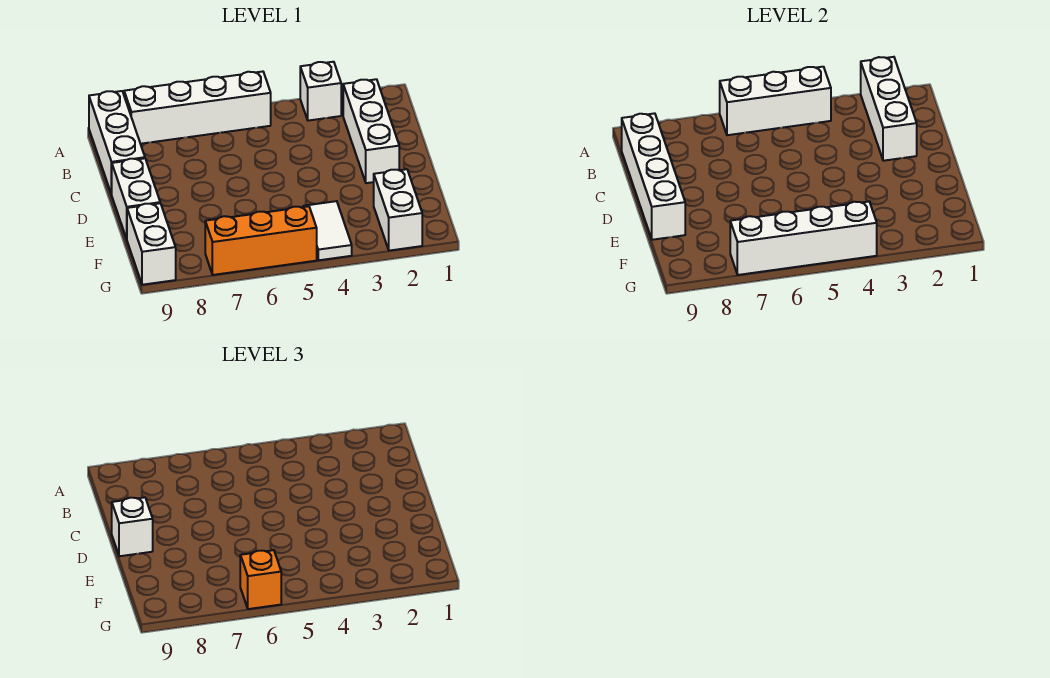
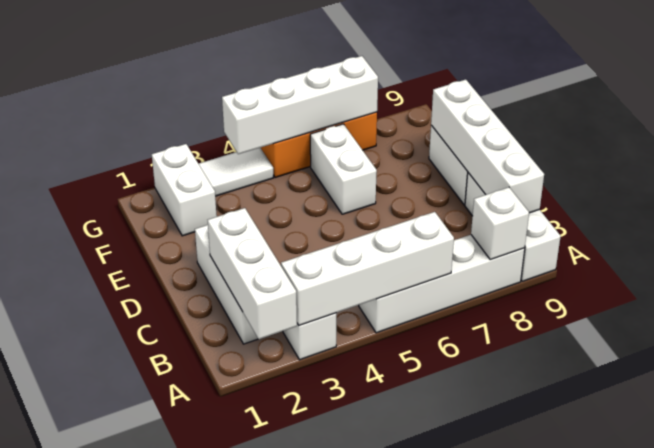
white 1x3 brick [720,67,831,135] -> white 1x4 brick [281,212,454,326]
white 1x1 brick [112,497,153,556] -> white 1x1 brick moved to [471,187,529,260]
white 1x2 tile [303,201,352,260] -> white 1x2 tile turned to [199,148,273,196]
white 1x2 brick [127,203,176,285] -> white 1x2 brick moved to [310,124,377,214]
orange 1x1 brick [240,550,281,609] -> none

